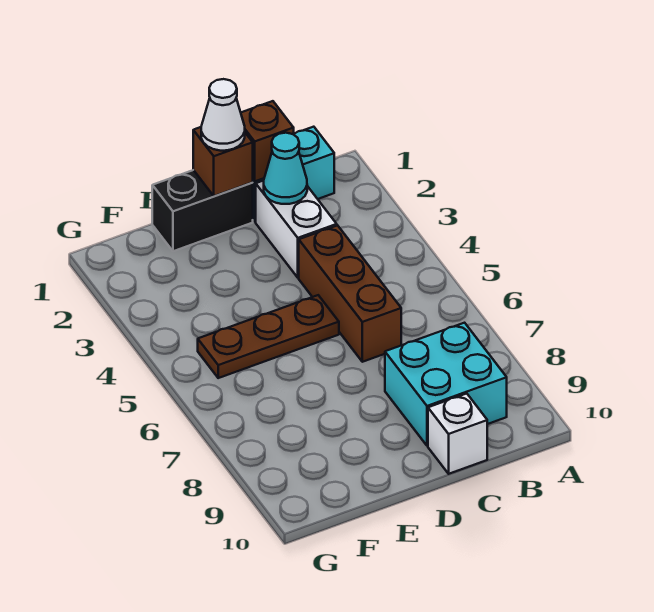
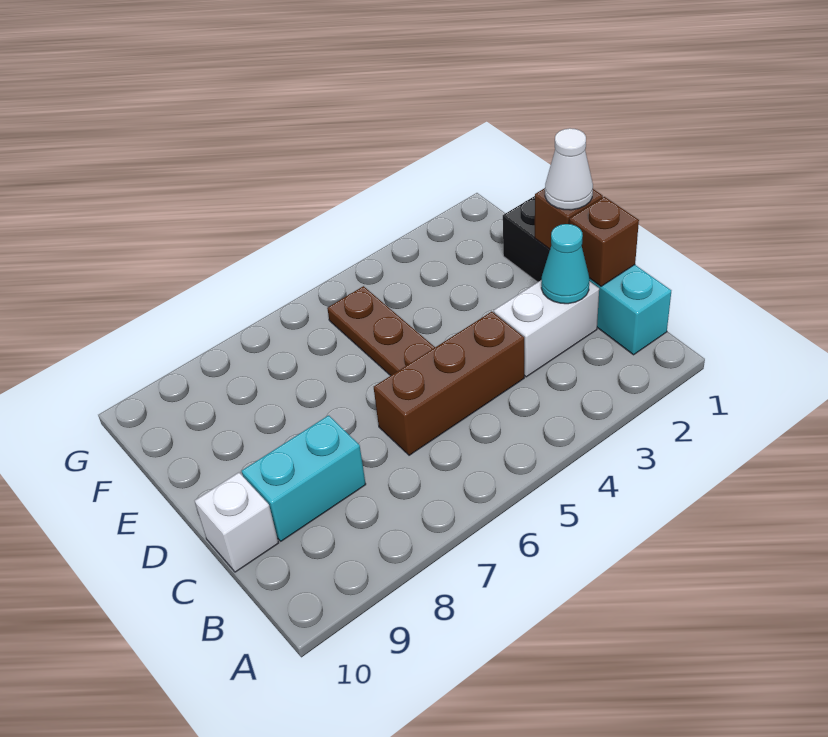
cyan 2x2 brick [385,323,507,446] -> cyan 1x2 brick [242,415,366,541]

